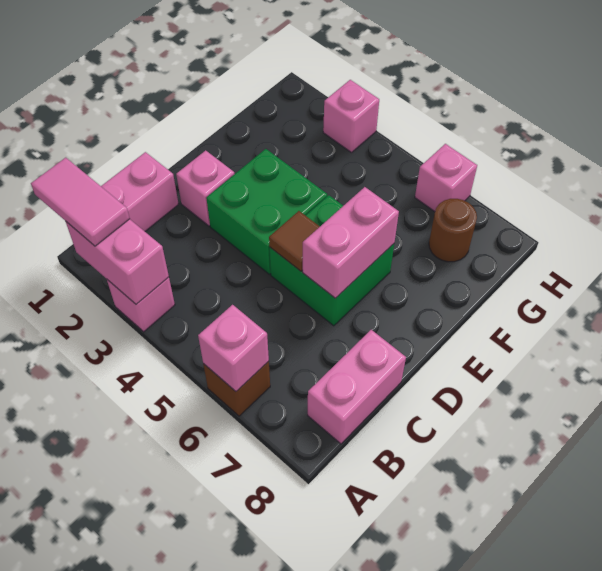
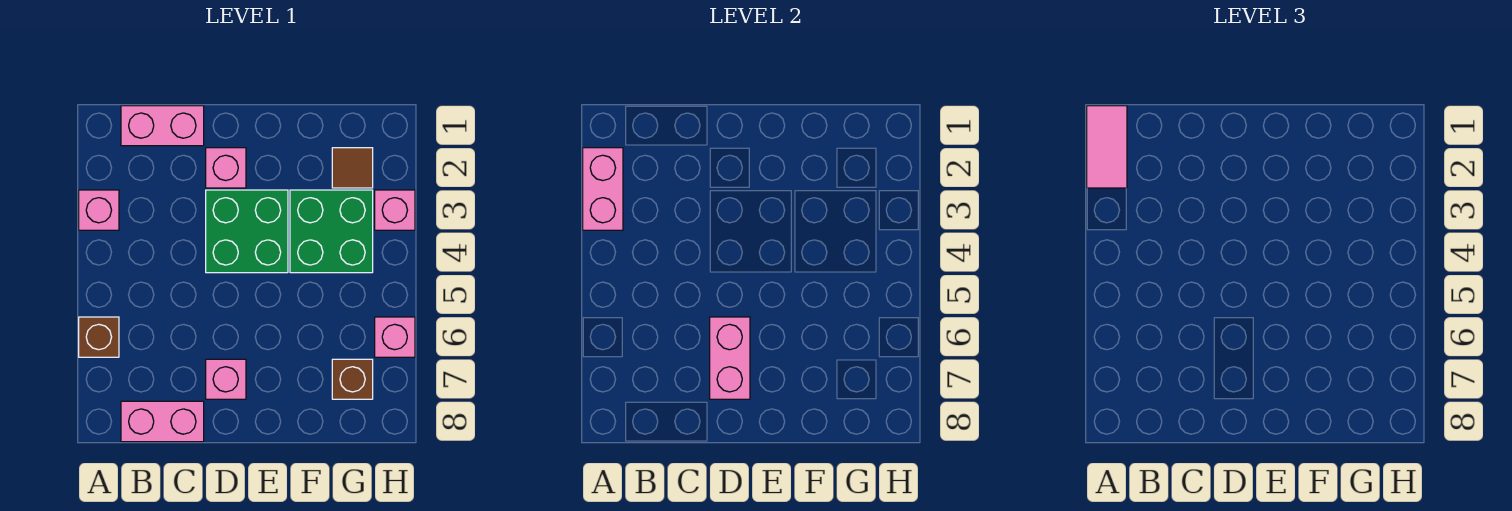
pink 1x1 brick [198,305,269,391] -> pink 1x1 brick moved to [206,359,246,399]
green 2x2 brick [270,195,394,326] -> green 2x2 brick moved to [290,190,373,273]
brown 1x1 tile [269,211,320,271] -> brown 1x1 tile moved to [332,148,373,188]
pink 1x2 brick [303,187,399,298] -> pink 1x2 brick turned to [710,317,750,399]
brown 1x1 round brick [429,199,477,262] -> brown 1x1 brick [332,359,373,399]

